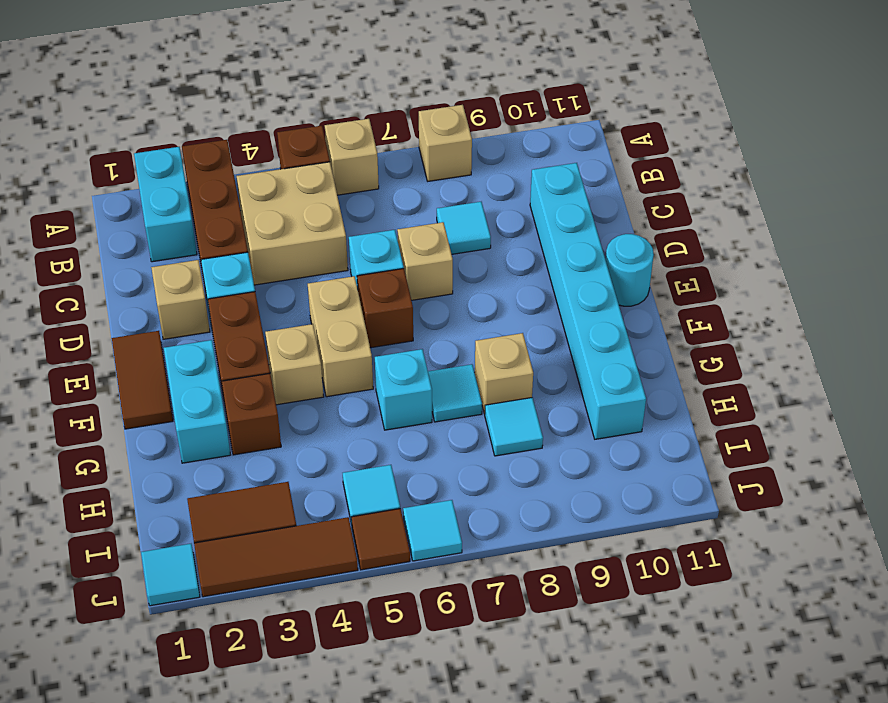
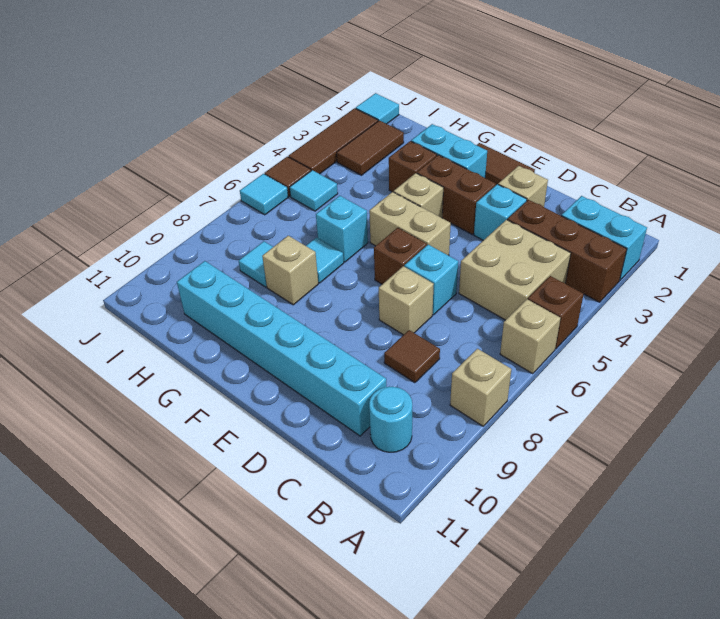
cyan 1x1 tile [437,202,491,254] -> brown 1x1 tile [384,330,440,383]
cyan 1x1 round brick [605,234,654,306] -> cyan 1x1 round brick moved to [369,387,412,452]

